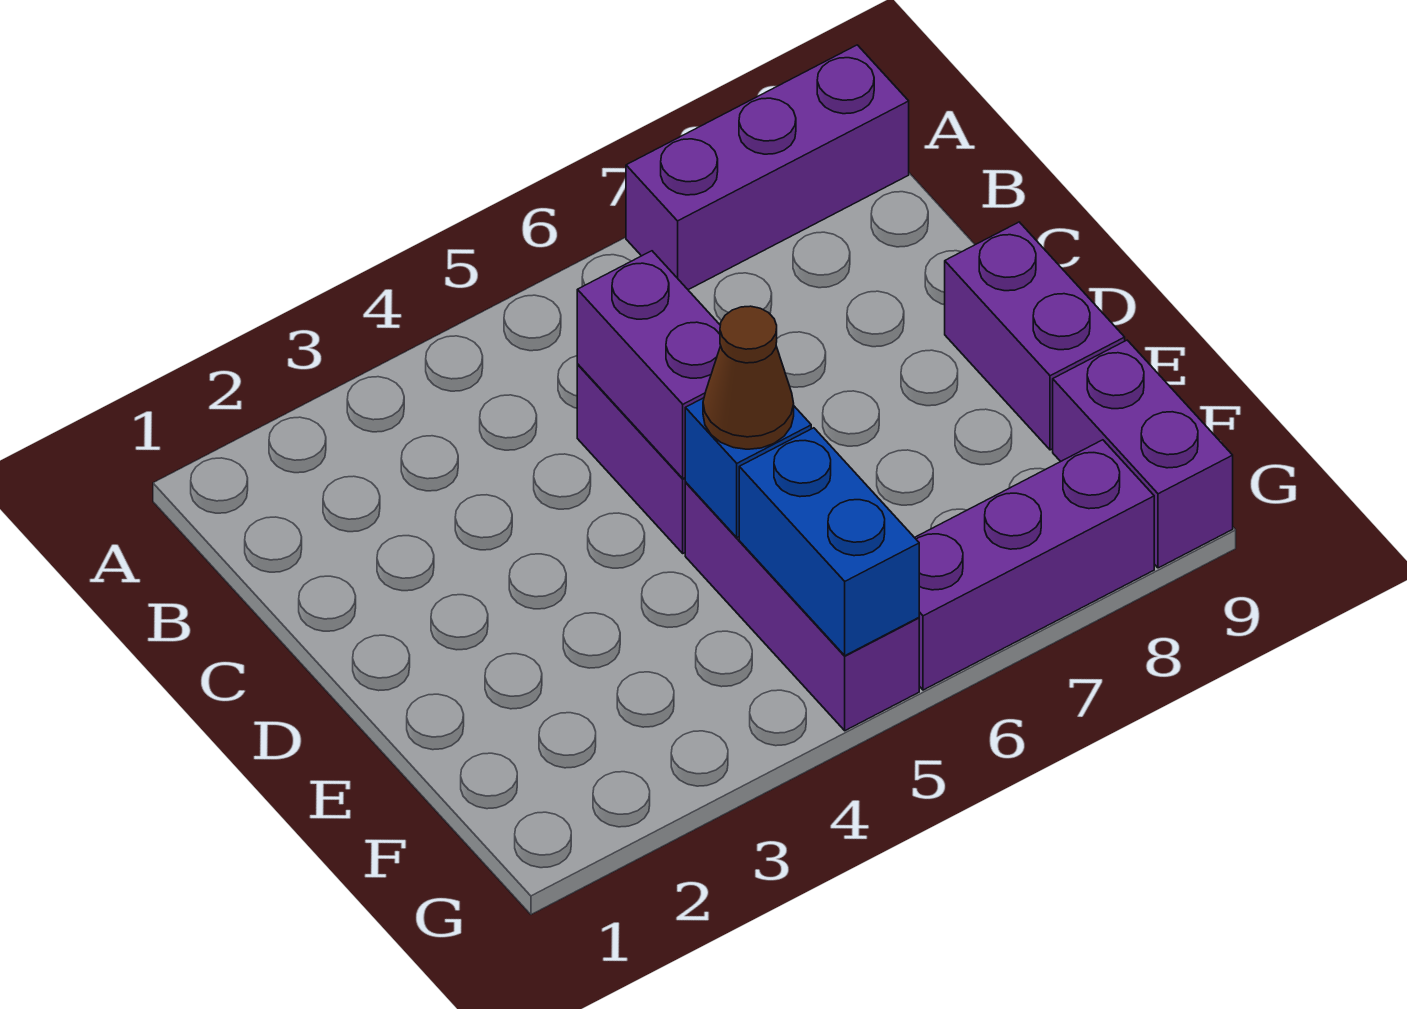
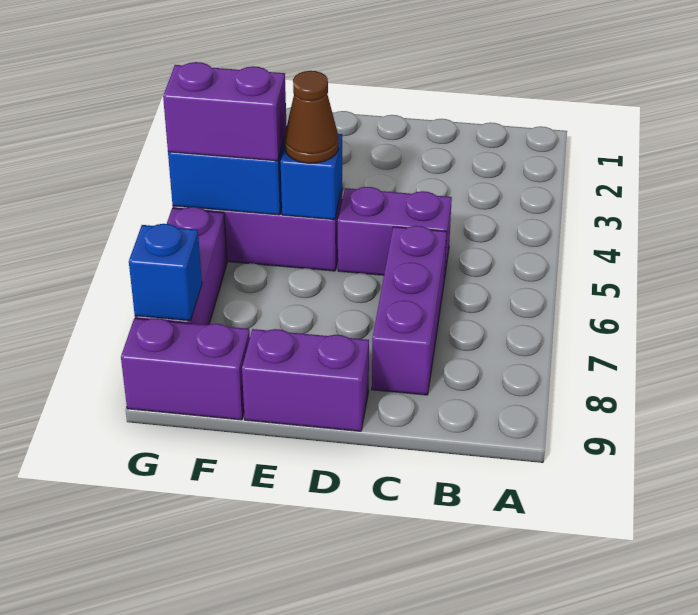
purple 1x3 brick [626,45,909,290] -> purple 1x3 brick moved to [372,226,447,395]
purple 1x2 brick [577,251,721,478] -> purple 1x2 brick moved to [163,62,287,161]
none -> blue 1x1 brick [129,224,202,321]

